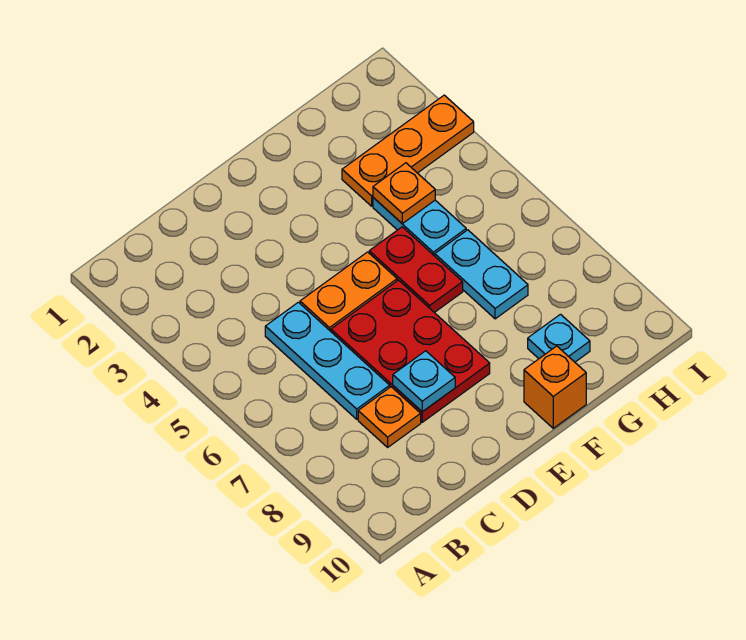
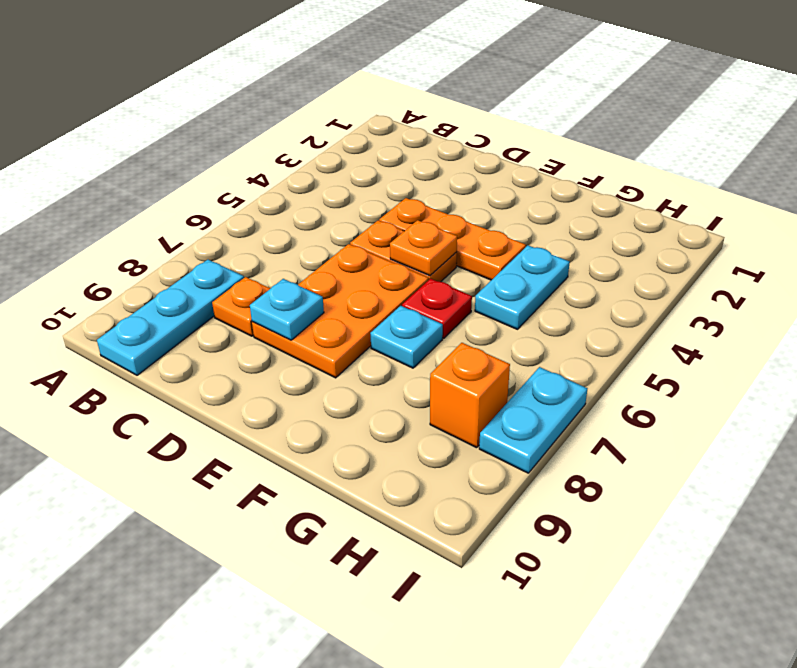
cyan 1x3 plate [265,302,390,419] -> cyan 1x3 plate moved to [97,260,244,375]
red 2x3 plate [331,280,490,422] -> orange 2x3 plate [252,244,429,378]
red 1x2 plate [369,227,463,313] -> red 1x1 plate [402,279,472,338]
orange 1x1 brick [524,346,586,428] -> orange 1x1 brick moved to [430,343,510,448]
orange 1x3 plate [342,95,474,206] -> orange 1x3 plate moved to [379,198,526,280]
orange 1x1 plate [373,163,435,224] -> orange 1x1 plate moved to [390,220,457,276]
cyan 1x2 plate [435,230,528,319] -> cyan 1x2 plate moved to [479,367,587,473]
cyan 1x1 plate [528,314,590,362] -> cyan 1x1 plate moved to [370,306,443,368]

